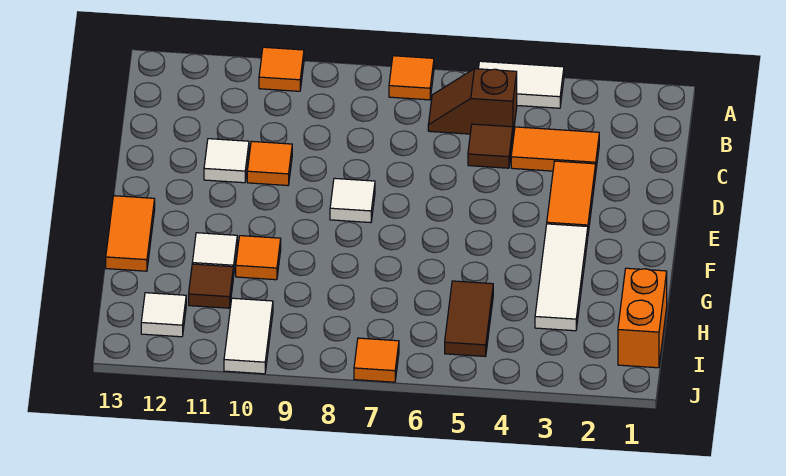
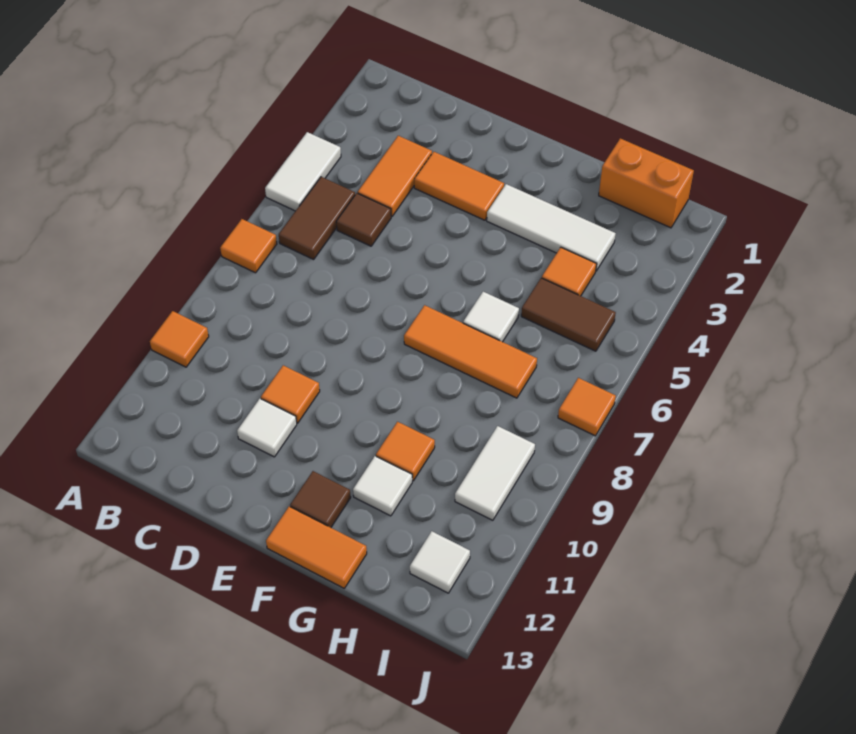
brown 1x2 slope [428,69,517,134] -> brown 1x2 tile [279,177,355,259]
white 1x1 tile [330,178,375,223] -> white 1x1 tile moved to [463,292,519,342]
none -> orange 1x3 tile [404,305,537,398]
none -> orange 1x1 tile [542,247,597,296]
brown 1x1 tile [189,264,233,308] -> brown 1x1 tile moved to [290,471,351,528]
white 1x2 tile [224,298,273,374] -> white 1x2 tile turned to [455,426,535,520]

